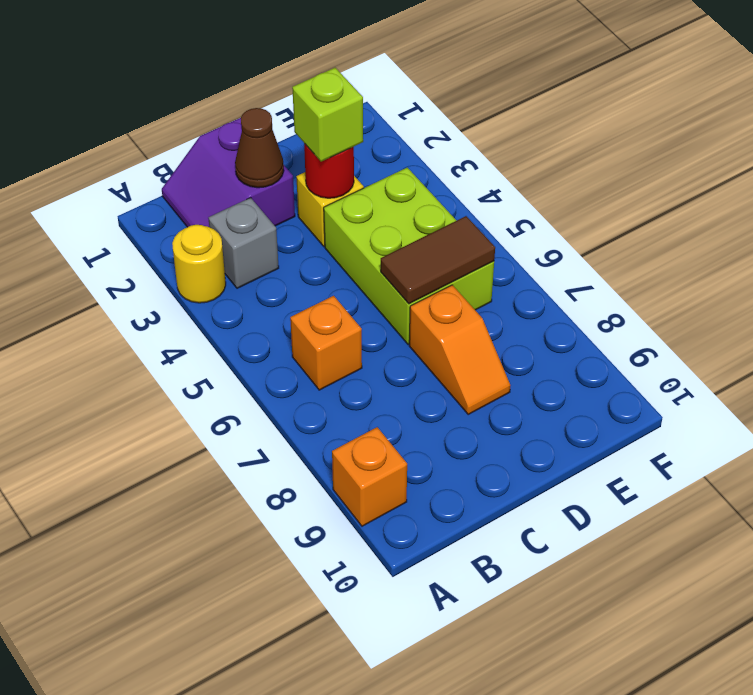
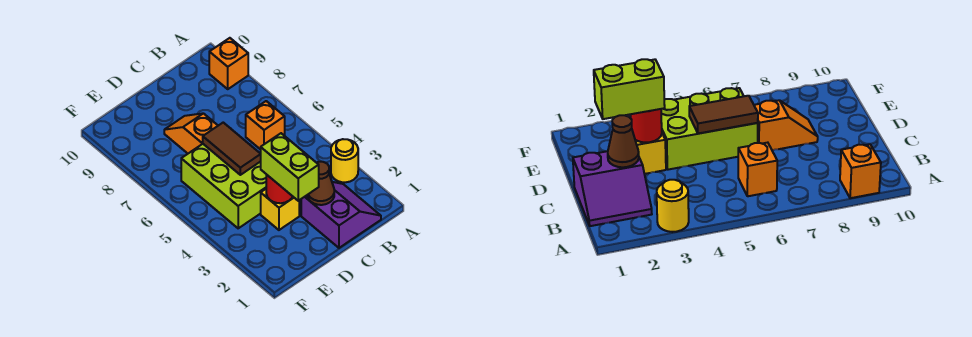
grey 1x1 brick [208,198,279,288] -> none
lime 1x1 brick [292,68,363,162] -> lime 1x2 brick [261,133,319,201]
brown 1x2 tile [381,216,495,304] -> brown 1x2 tile turned to [203,123,261,175]

